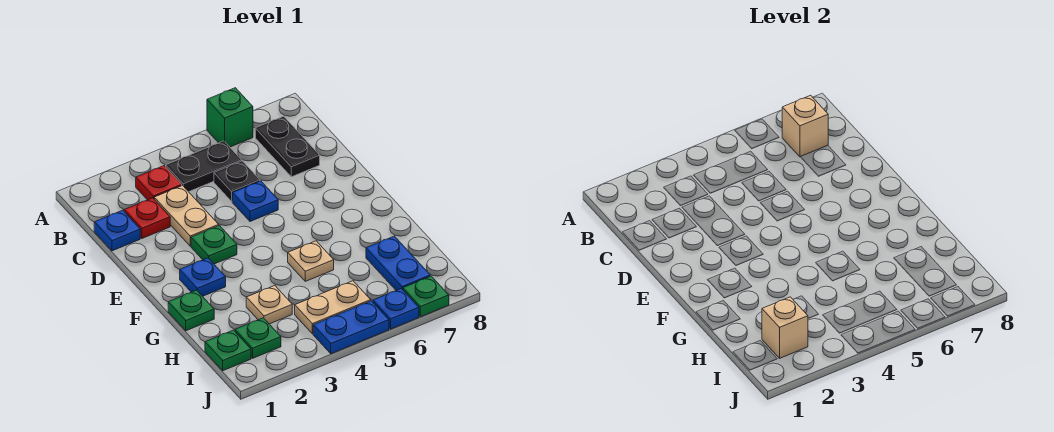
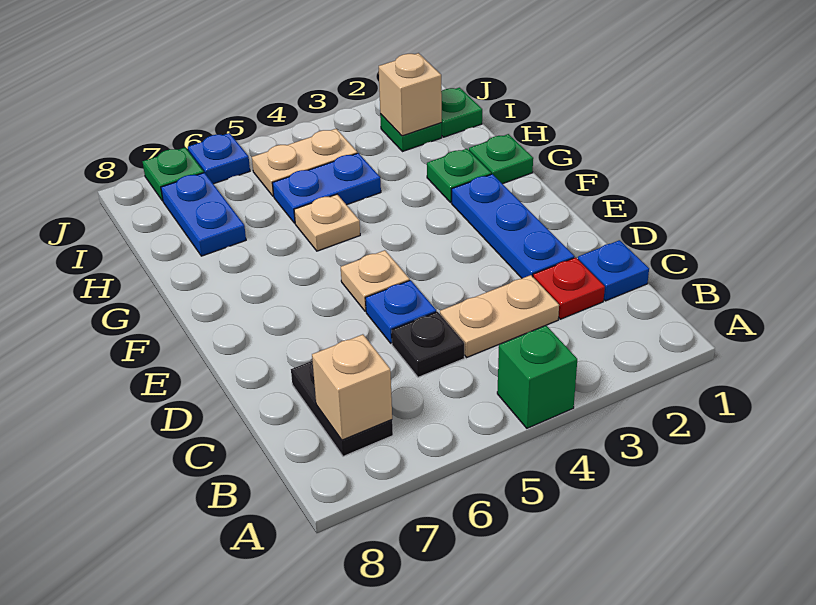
green 1x1 brick [207,88,253,147] -> green 1x1 brick moved to [497,326,577,428]
red 1x1 plate [136,166,182,200] -> none
black 1x2 plate [166,141,242,192] -> none
tan 1x2 plate [154,186,219,246] -> tan 1x2 plate turned to [440,275,559,357]
green 1x1 plate [191,226,237,264] -> green 1x1 plate moved to [427,149,491,203]
blue 1x1 plate [180,258,226,296] -> blue 1x3 plate [452,174,574,278]
tan 1x1 plate [246,286,292,324] -> tan 1x1 plate moved to [341,250,410,311]
blue 1x2 plate [313,301,389,354] -> blue 1x2 plate moved to [272,153,381,223]

